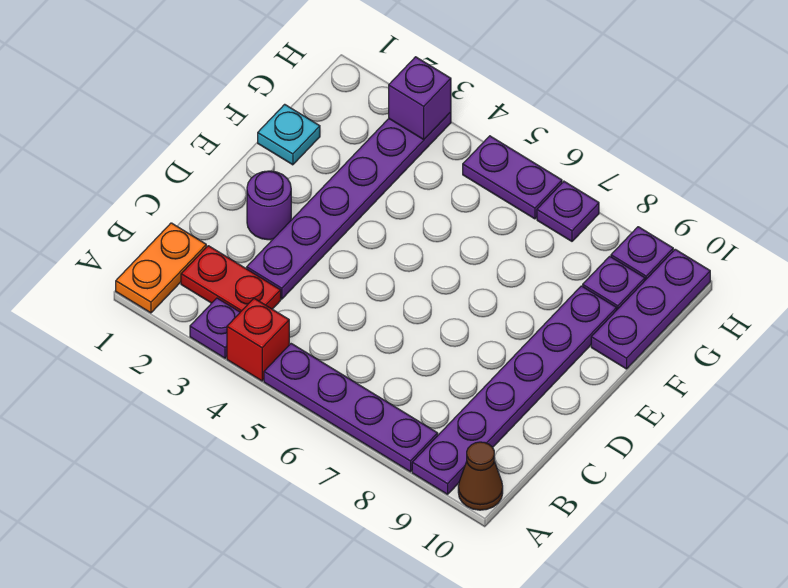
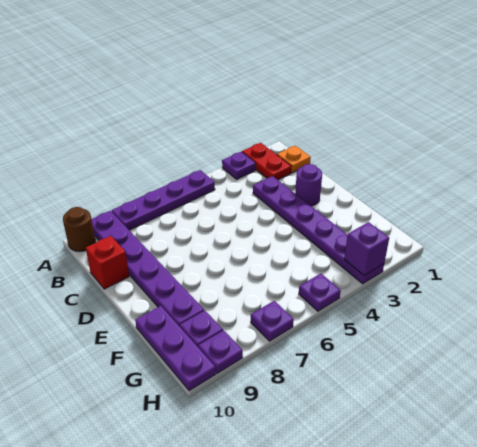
orange 1x2 plate [116,223,206,313] -> orange 1x1 plate [277,146,311,173]
red 1x1 brick [227,298,289,381] -> red 1x1 brick moved to [86,236,129,289]
brown 1x1 cone [458,442,503,510] -> brown 1x1 round brick [63,207,95,252]
red 1x2 plate [181,246,281,312] -> red 1x2 plate turned to [242,143,292,180]
cyan 1x1 plate [258,104,320,165] -> none
purple 1x2 plate [463,136,562,219] -> purple 1x1 plate [299,274,341,311]

